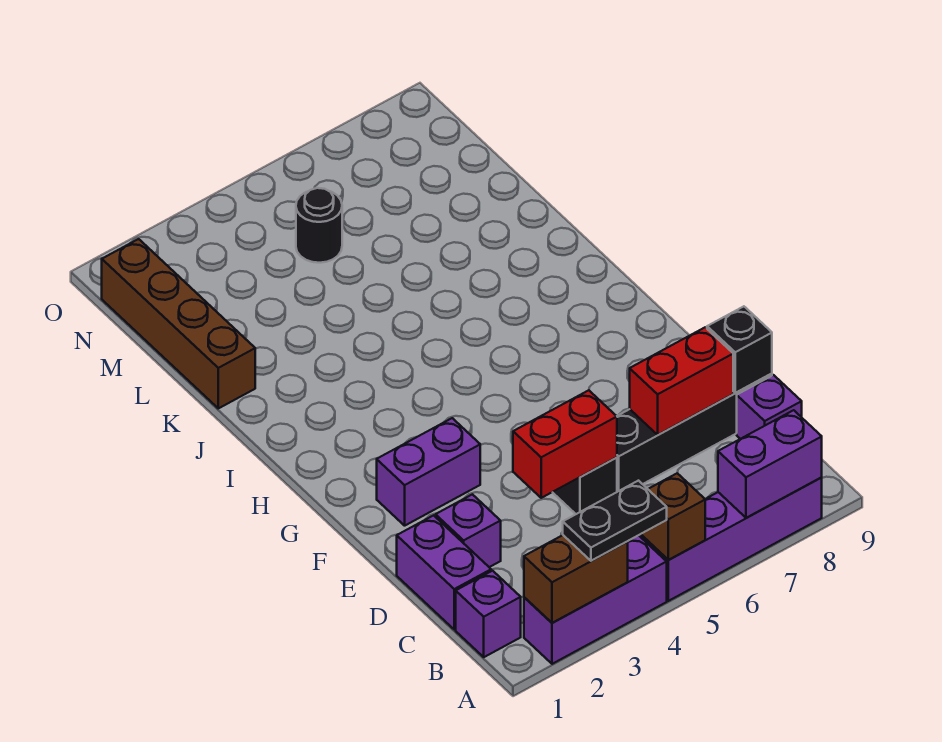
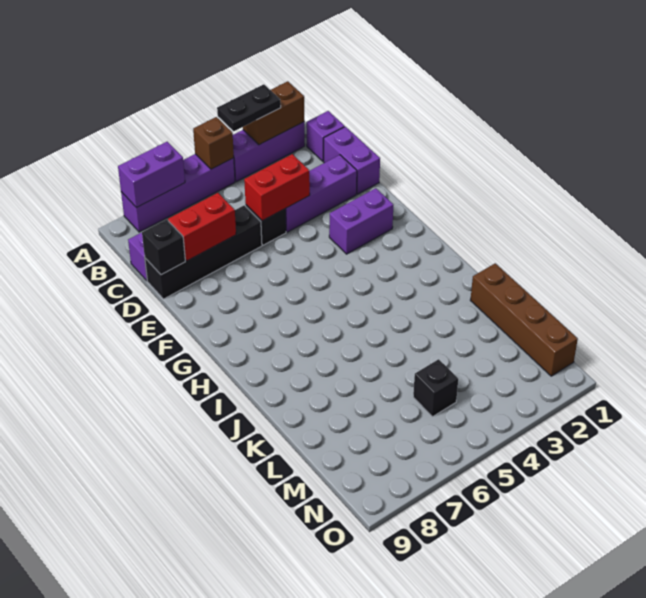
purple 1x1 brick [436,494,501,567] -> purple 1x3 brick [285,155,357,232]
black 1x1 round brick [296,188,342,263] -> black 1x1 brick [413,359,458,417]

